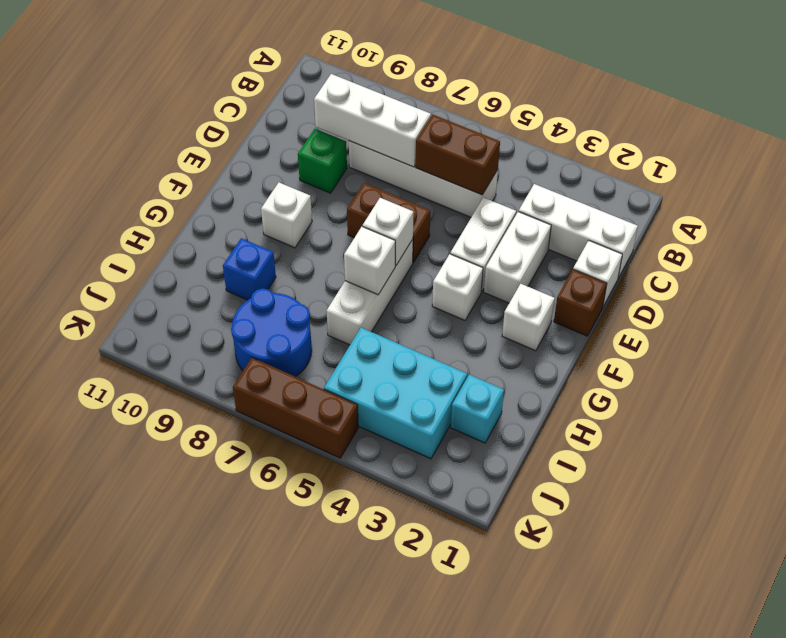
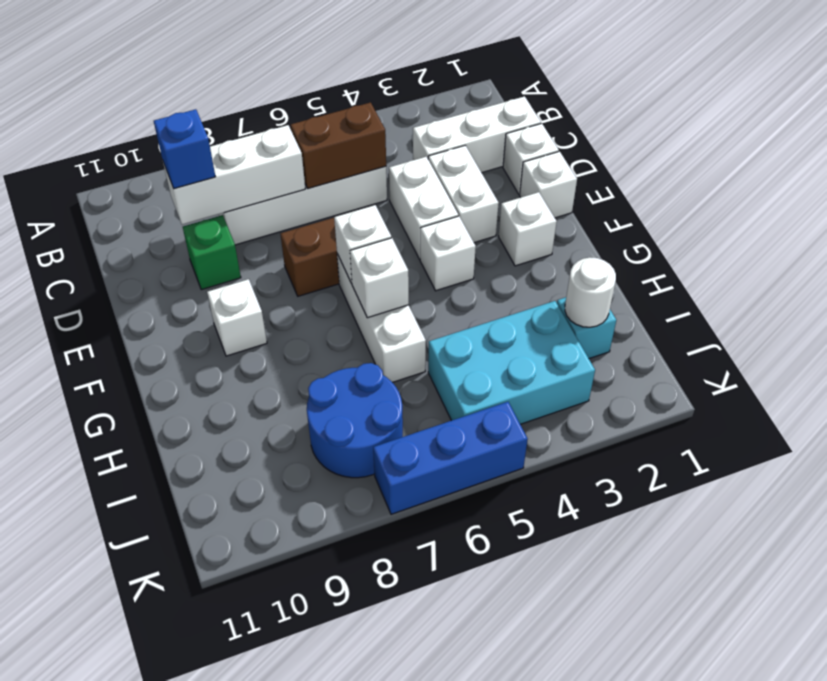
brown 1x1 brick [554,269,607,336] -> white 1x1 brick [520,151,577,218]
blue 1x1 brick [223,238,276,300] -> blue 1x1 brick moved to [154,109,215,189]
none -> white 1x1 round brick [565,258,616,327]
brown 1x3 brick [233,358,358,458] -> blue 1x3 brick [373,402,528,514]

